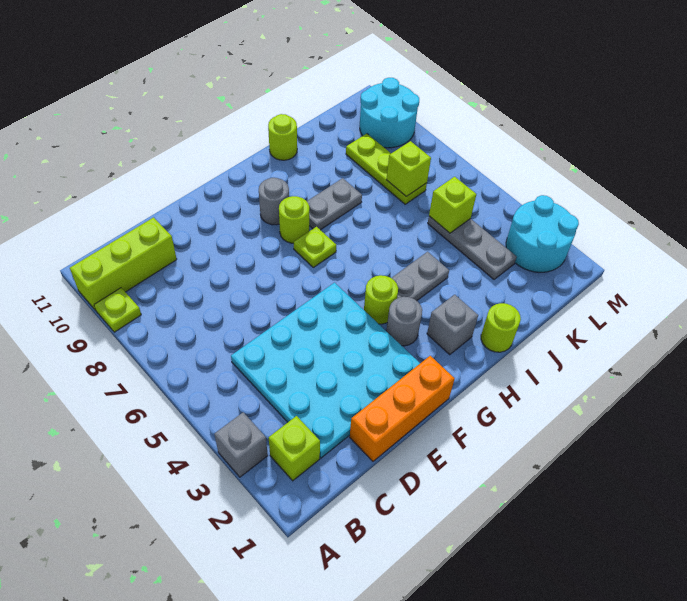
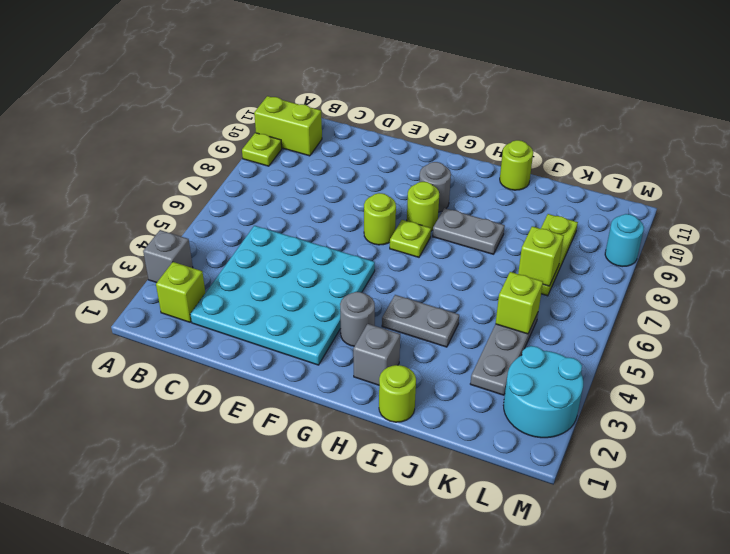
lime 1x3 brick [70,217,177,310] -> lime 1x2 brick [254,96,322,156]
orange 1x3 brick [350,356,455,461] -> none
lime 1x1 round brick [364,275,398,324] -> lime 1x1 round brick moved to [364,193,396,245]
cyan 2x2 round brick [360,78,419,148] -> cyan 1x1 round brick [605,214,644,267]

